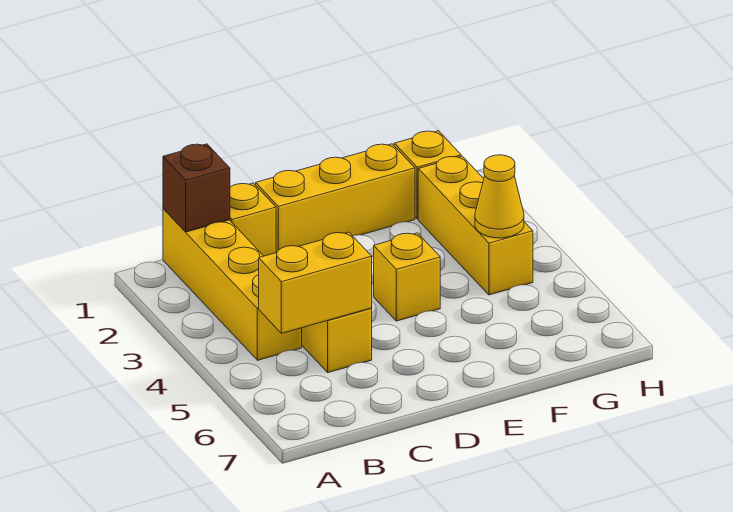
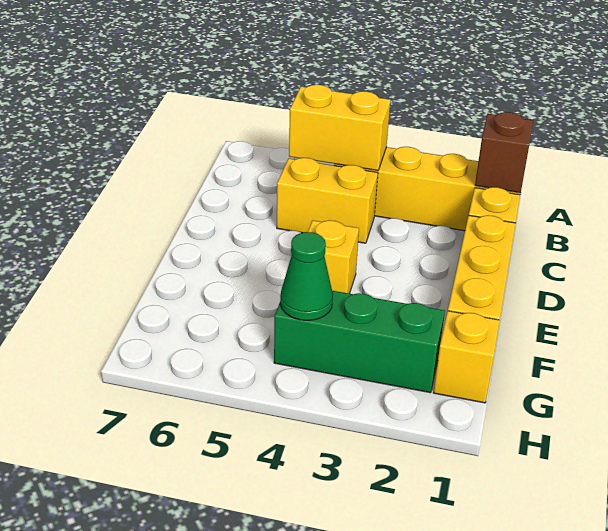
yellow 1x2 brick [259,232,372,333] -> yellow 1x2 brick turned to [289,85,390,170]
yellow 1x3 brick [418,156,533,295] -> green 1x3 brick [274,291,445,393]
yellow 1x1 cone [475,155,524,238] -> green 1x1 cone [280,232,333,321]

